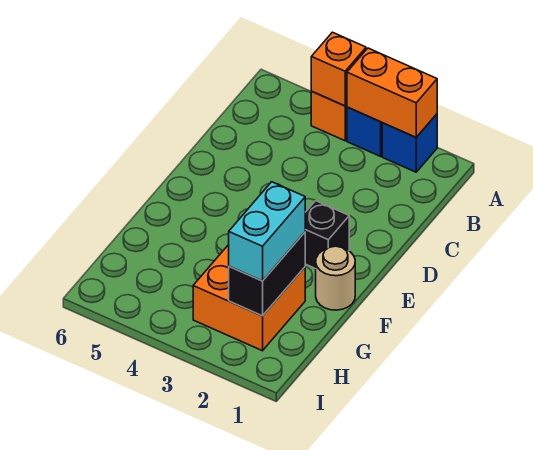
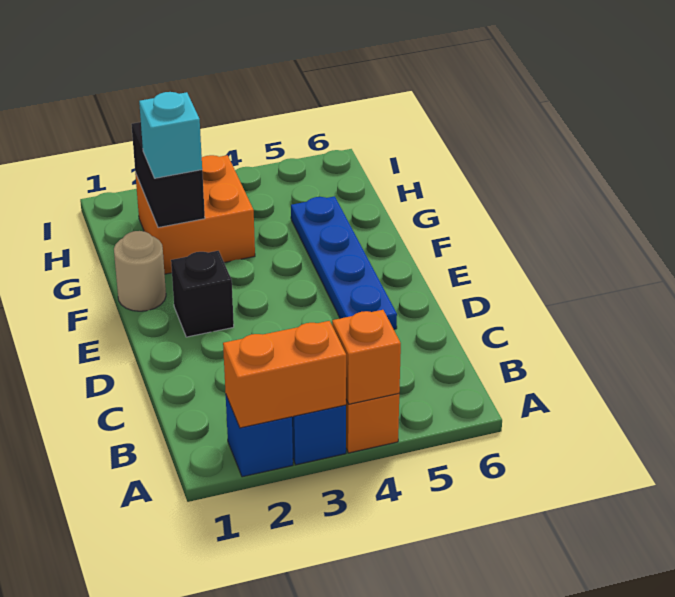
none -> blue 1x4 plate [291,196,397,329]
cyan 1x2 brick [229,182,305,281] -> cyan 1x1 brick [139,92,202,178]

